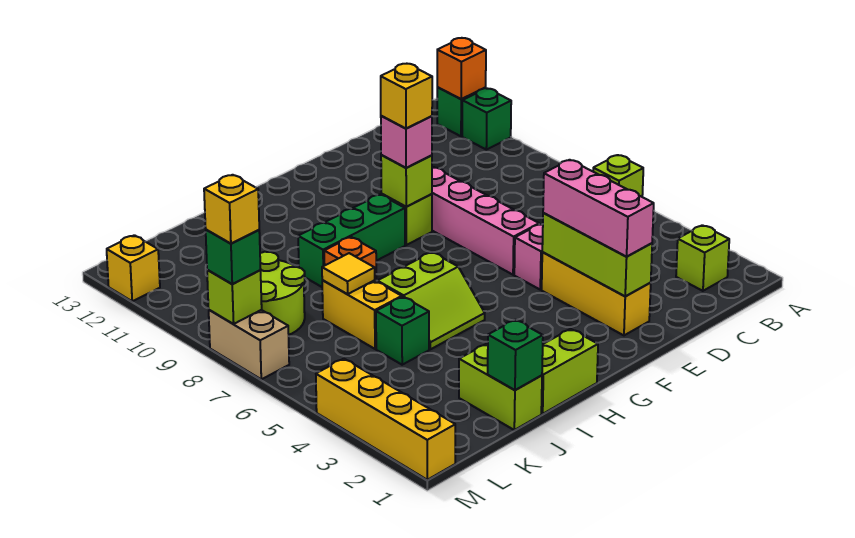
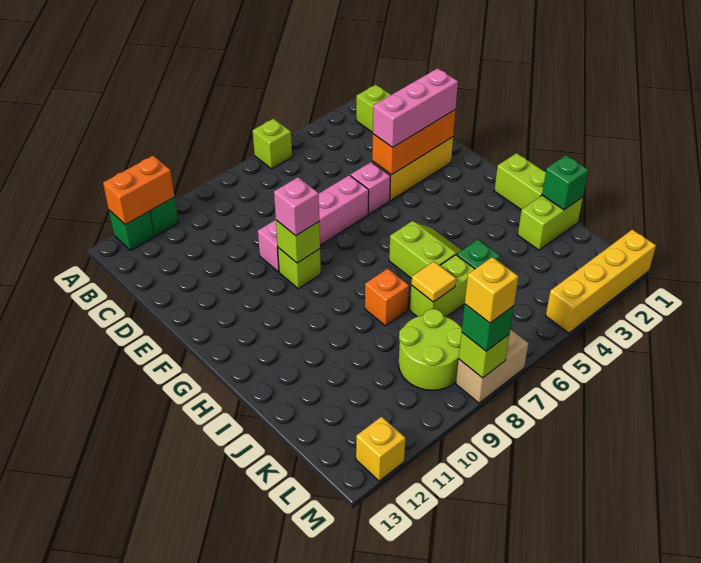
orange 1x1 brick [437,38,486,99] -> orange 1x2 brick [103,156,175,225]
lime 1x3 brick [542,213,652,296] -> orange 1x3 brick [372,110,456,175]
yellow 1x1 brick [381,64,432,129] -> none
green 1x3 brick [298,195,405,287] -> none
yellow 1x2 brick [322,280,402,349] -> lime 1x2 brick [410,255,475,317]

